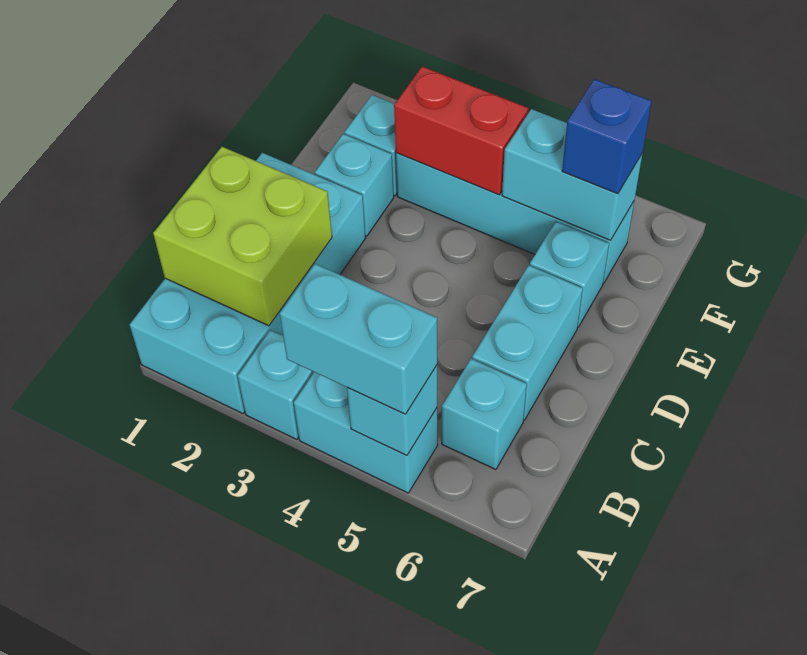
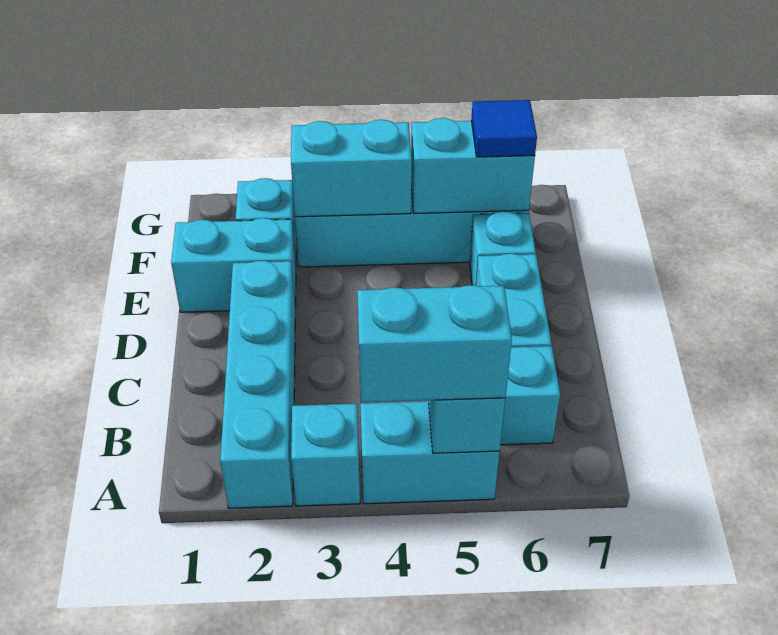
cyan 2x4 brick [130,153,365,413] -> cyan 1x4 brick [220,261,295,508]
lime 2x2 brick [153,147,332,326] -> none
cyan 1x1 brick [315,134,394,236] -> cyan 1x2 brick [171,218,296,312]
red 1x2 brick [394,67,529,195] -> cyan 1x2 brick [291,120,412,217]
blue 1x1 brick [562,79,651,194] -> blue 1x1 tile [471,100,537,157]

